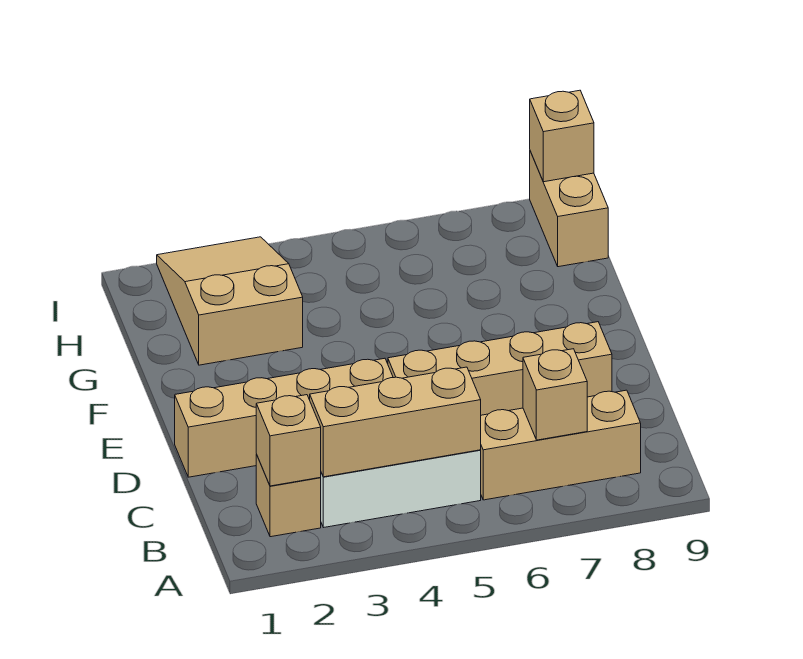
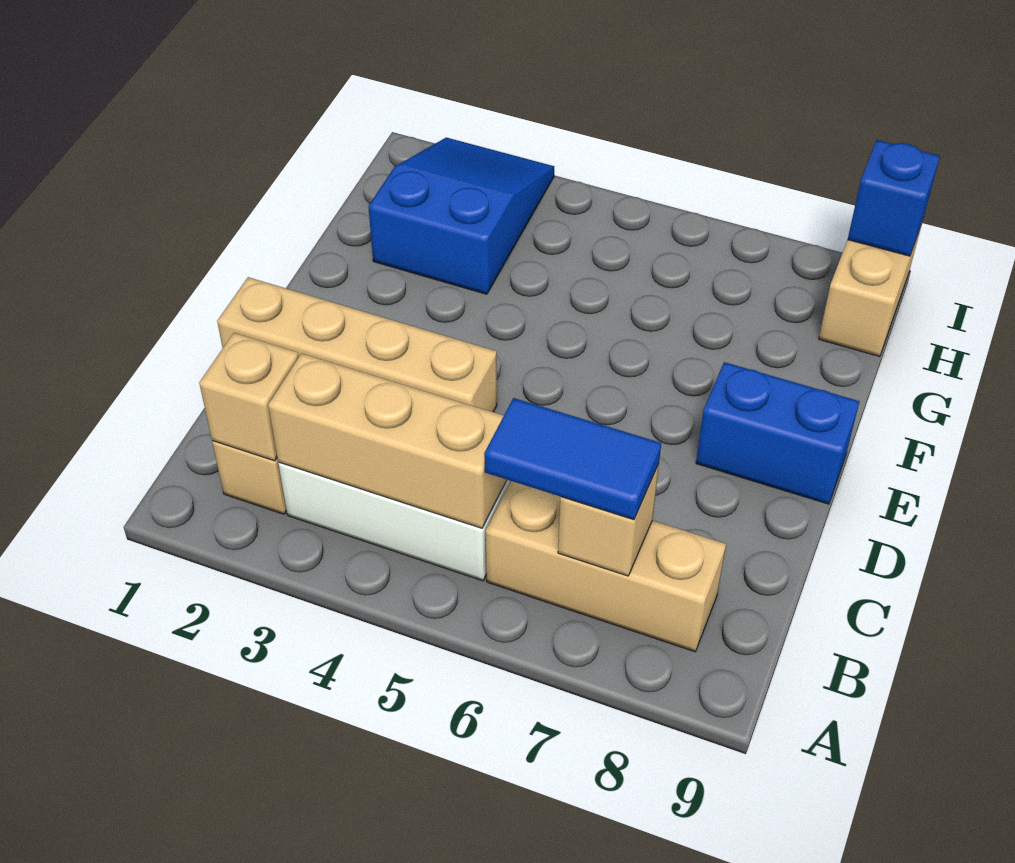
none -> blue 1x2 tile [484,398,661,520]
tan 1x4 brick [388,322,612,415] -> none
none -> blue 1x2 brick [696,362,860,504]
tan 2x3 slope [157,237,303,365] -> blue 2x3 slope [368,138,554,294]
tan 1x1 brick [530,90,594,182] -> blue 1x1 brick [848,140,940,256]

